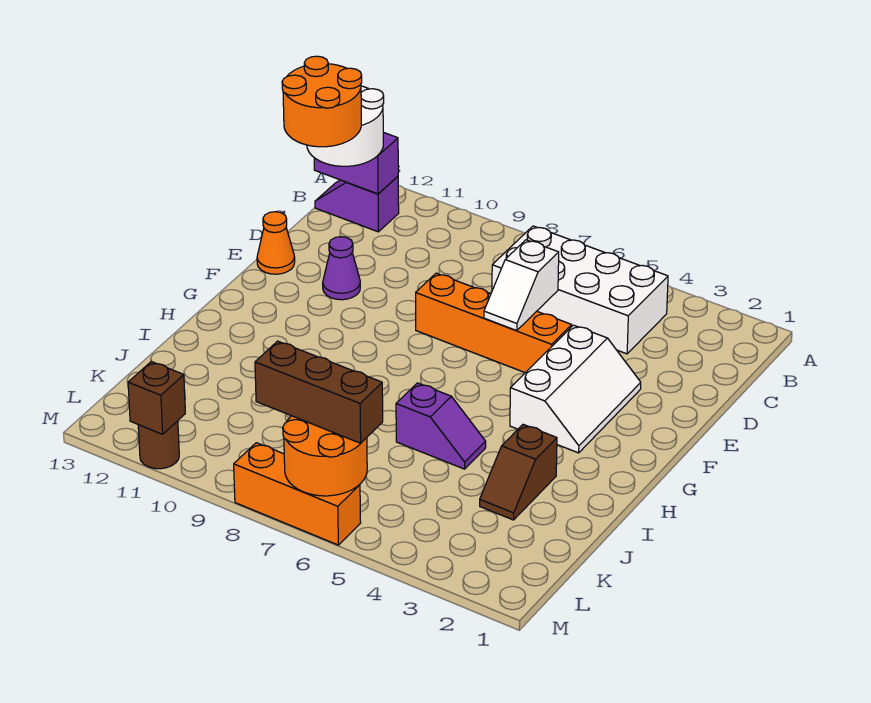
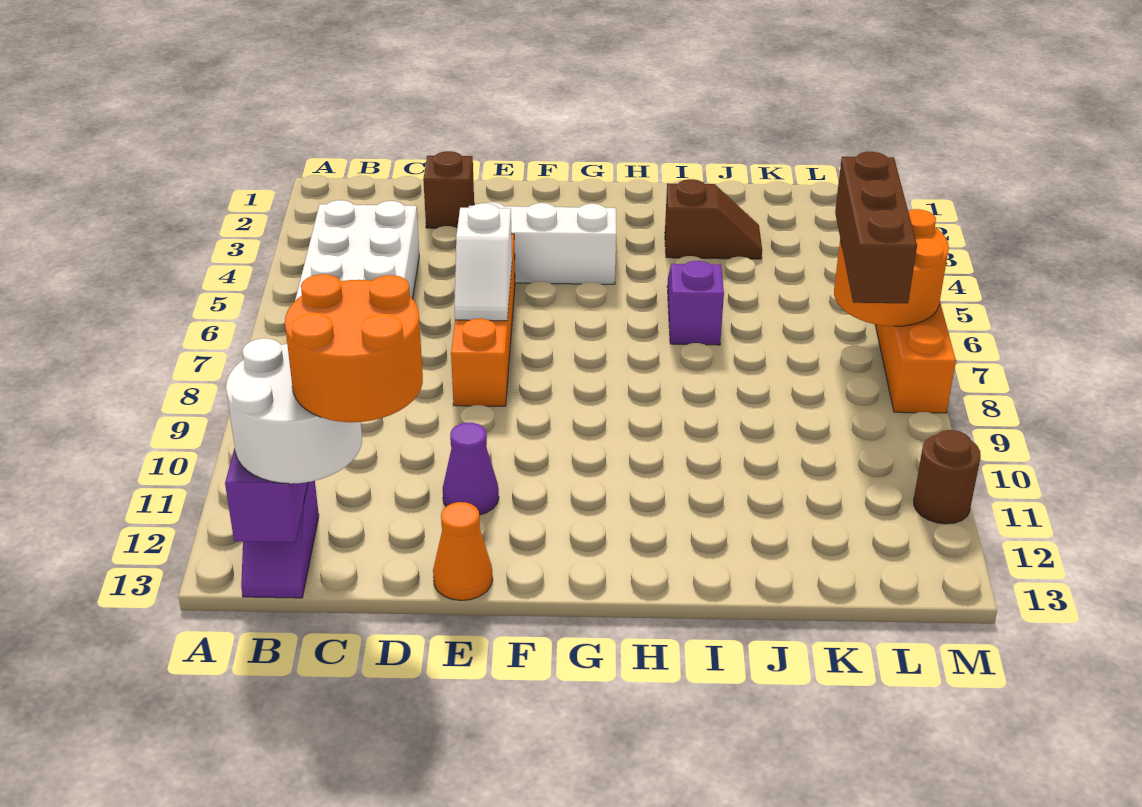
white 1x2 slope [484,240,559,330] -> white 1x2 slope turned to [455,203,512,321]
brown 1x1 brick [128,361,185,434] -> brown 1x1 brick moved to [423,151,474,228]

